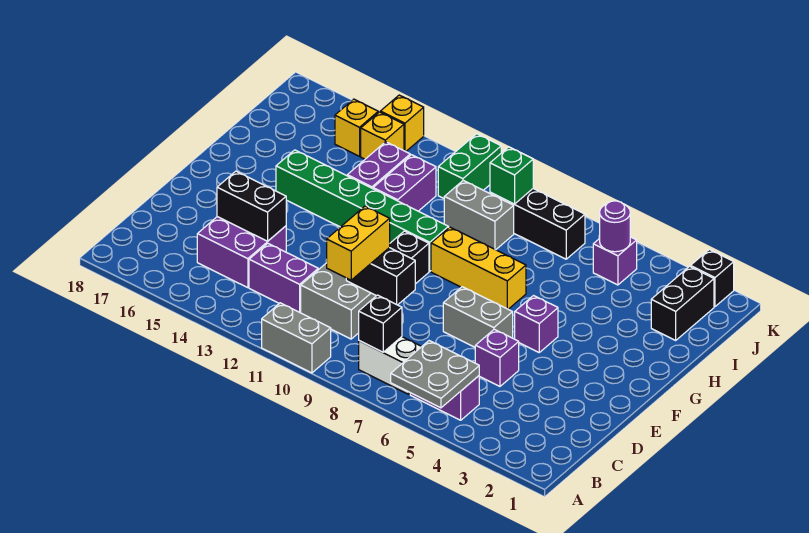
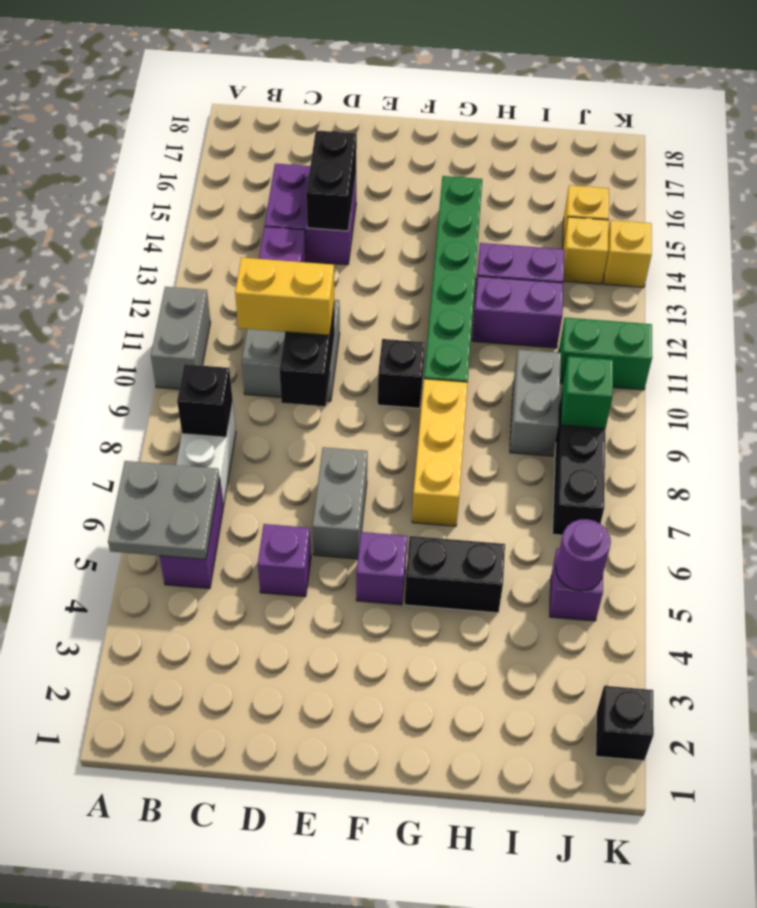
black 1x2 brick [651,266,714,340] -> black 1x2 brick moved to [404,536,505,613]

